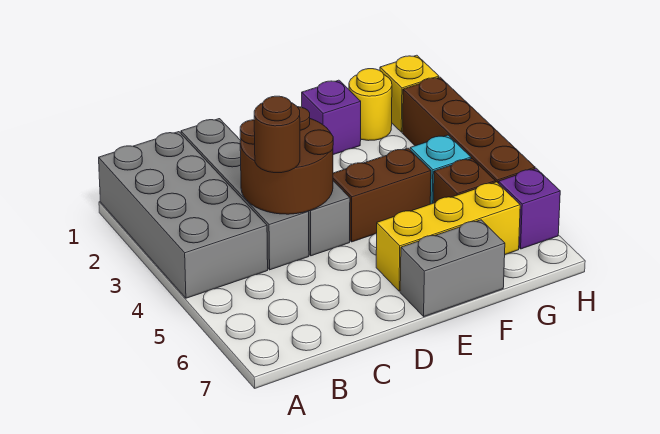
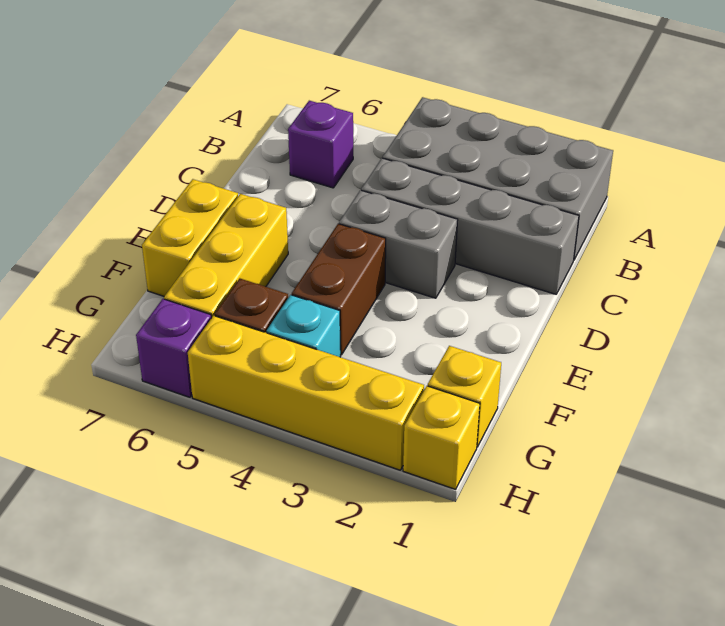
brown 2x2 round brick [240,107,333,214] -> none
brown 1x1 round brick [254,96,300,173] -> none
grey 1x2 brick [400,220,505,316] -> yellow 1x2 brick [142,179,238,296]
purple 1x1 brick [302,80,361,155] -> purple 1x1 brick moved to [288,101,353,188]
yellow 1x1 round brick [349,69,392,141] -> yellow 1x1 brick [428,346,501,447]
brown 1x4 brick [402,77,535,183] -> yellow 1x4 brick [188,316,424,470]

